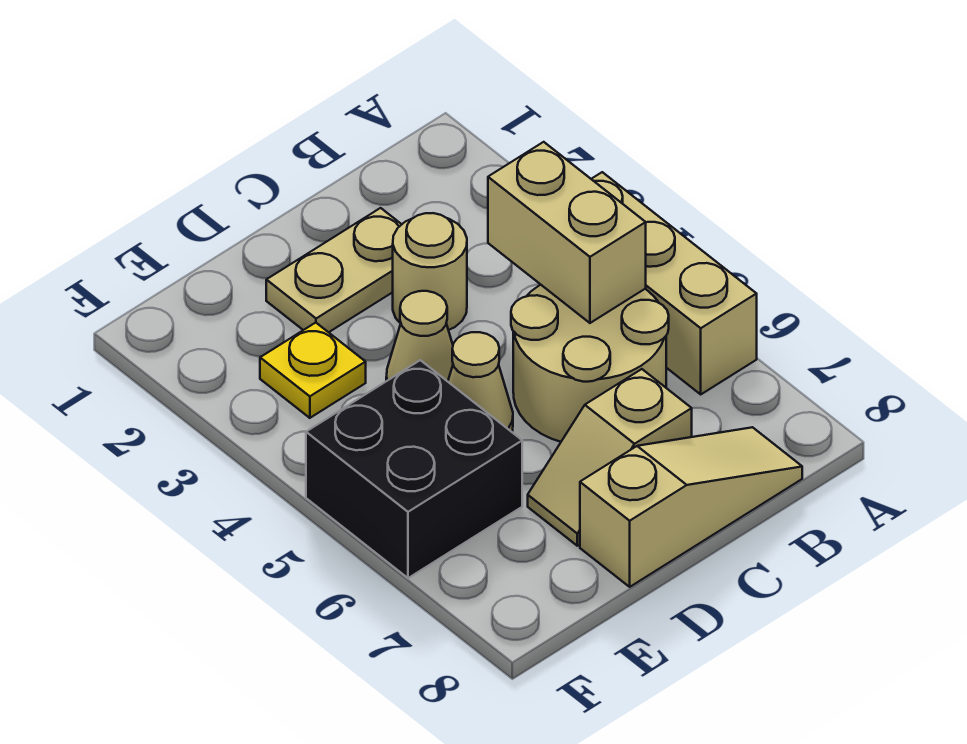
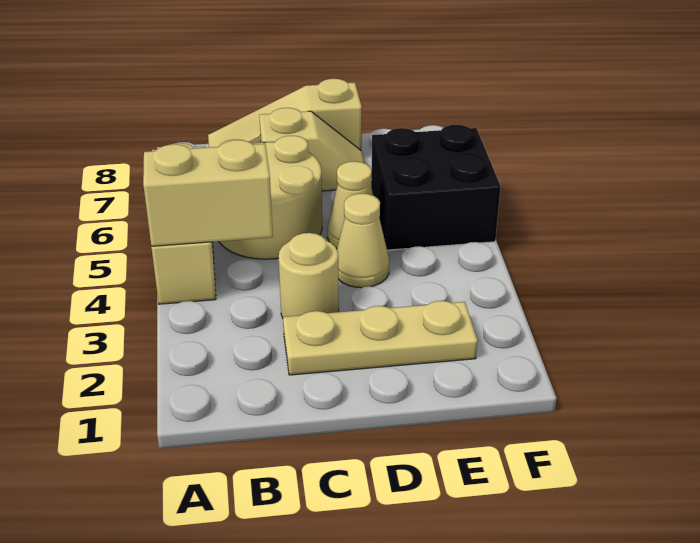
tan 1x2 brick [488,142,646,323] -> tan 1x2 brick turned to [143,140,273,246]
tan 1x2 plate [266,208,402,332] -> tan 1x3 plate [283,301,478,375]
yellow 1x1 plate [260,323,366,418] -> none

